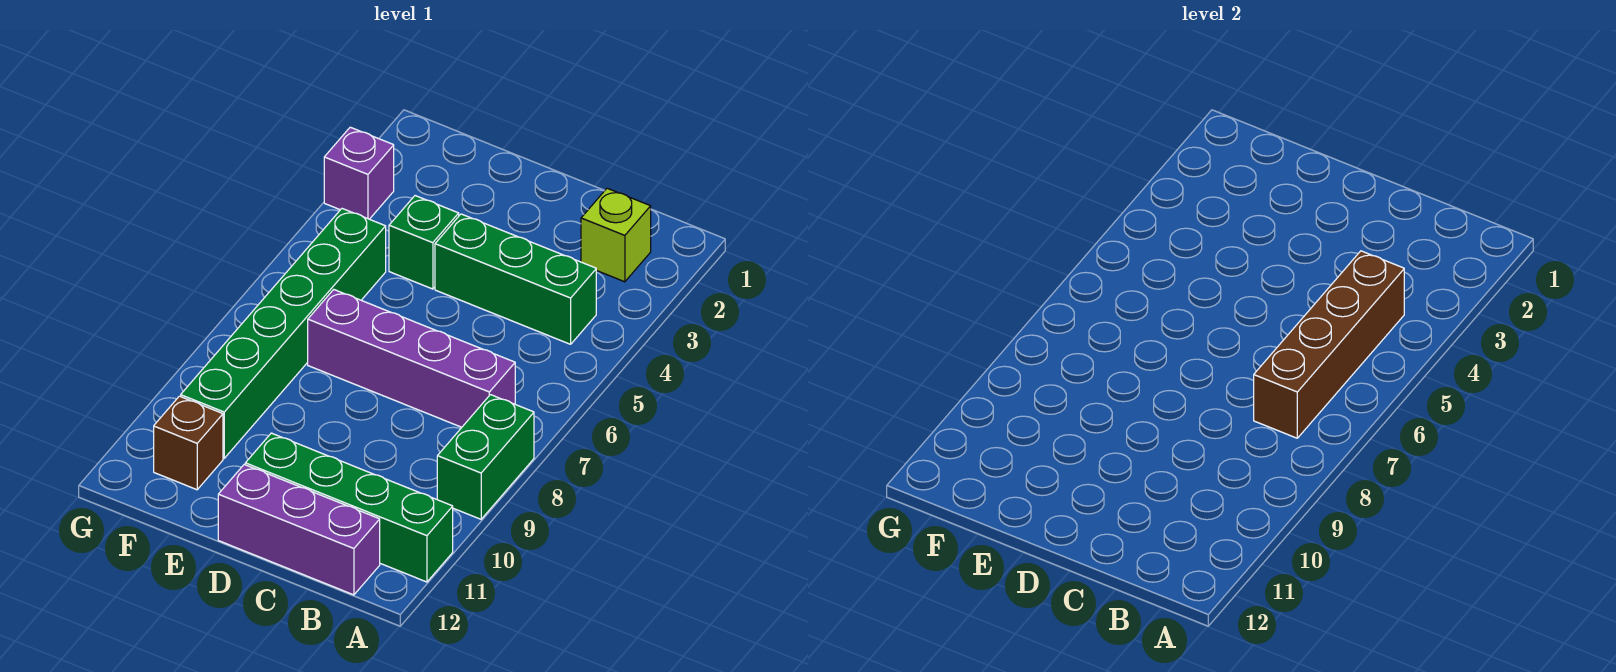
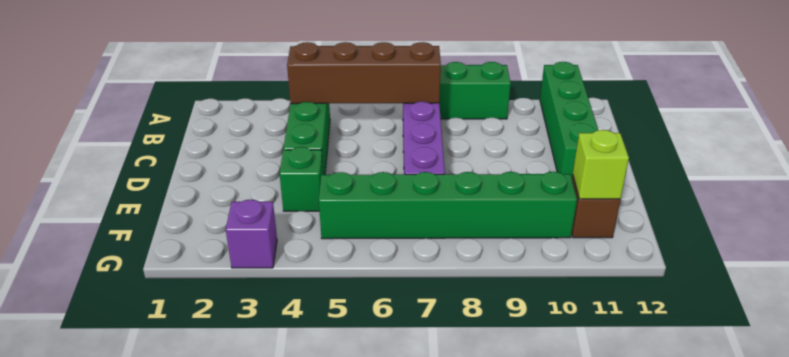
lime 1x1 brick [581,188,651,282] -> lime 1x1 brick moved to [573,130,629,199]
purple 1x3 brick [218,465,380,595] -> none

